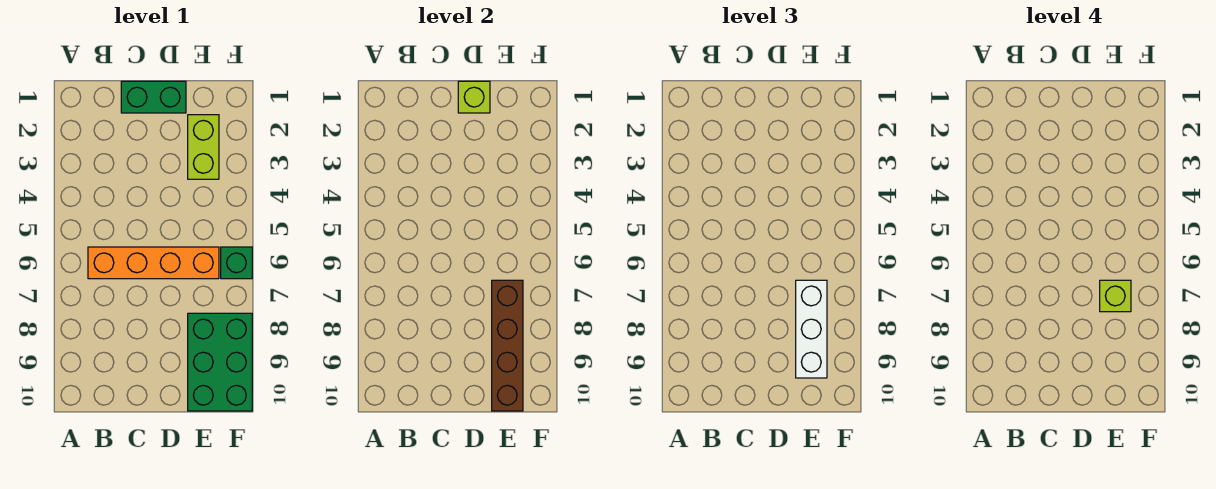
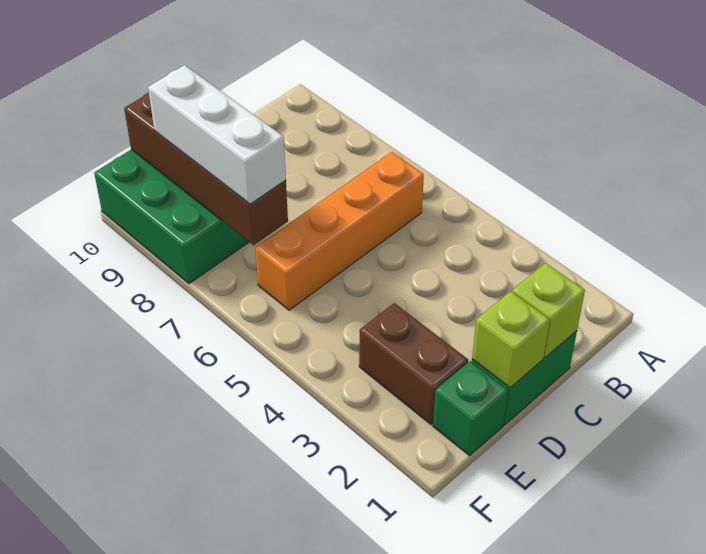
lime 1x2 brick [188,115,219,179] -> brown 1x2 brick [359,303,468,424]
lime 1x1 brick [1100,280,1131,312] -> lime 1x1 brick moved to [512,263,585,358]
green 1x1 brick [221,247,252,279] -> green 1x1 brick moved to [433,361,508,456]

